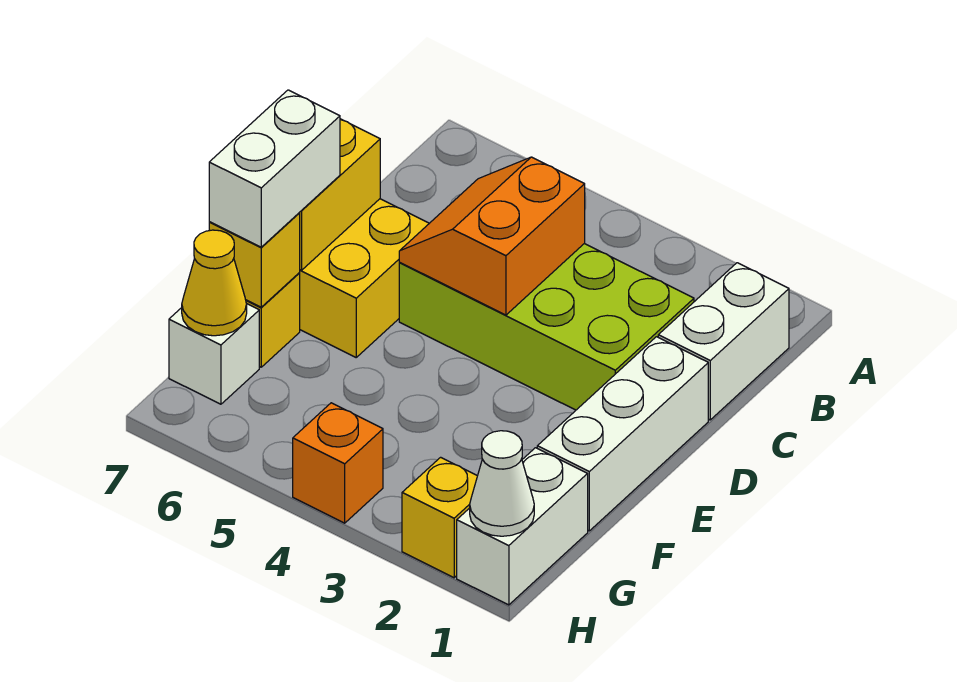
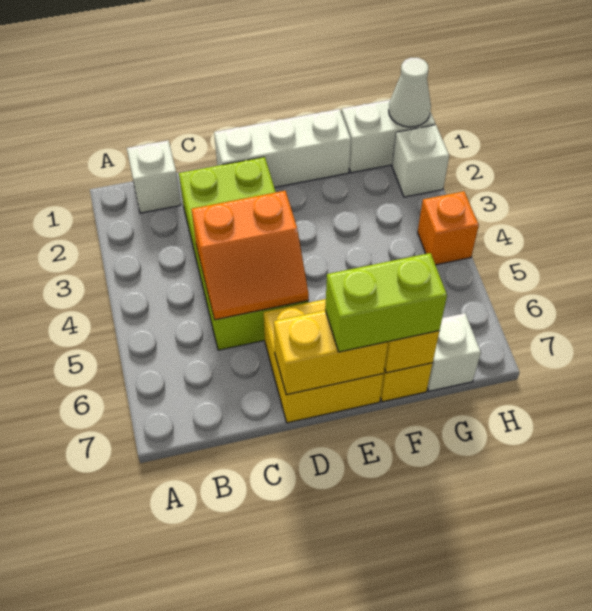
white 1x2 brick [658,263,789,420] -> white 1x1 brick [127,140,181,213]
white 1x2 brick [209,90,340,247] -> lime 1x2 brick [325,253,447,352]
yellow 1x1 cone [182,230,247,336] -> none
yellow 1x1 brick [402,457,477,578] -> white 1x1 brick [392,125,449,197]

